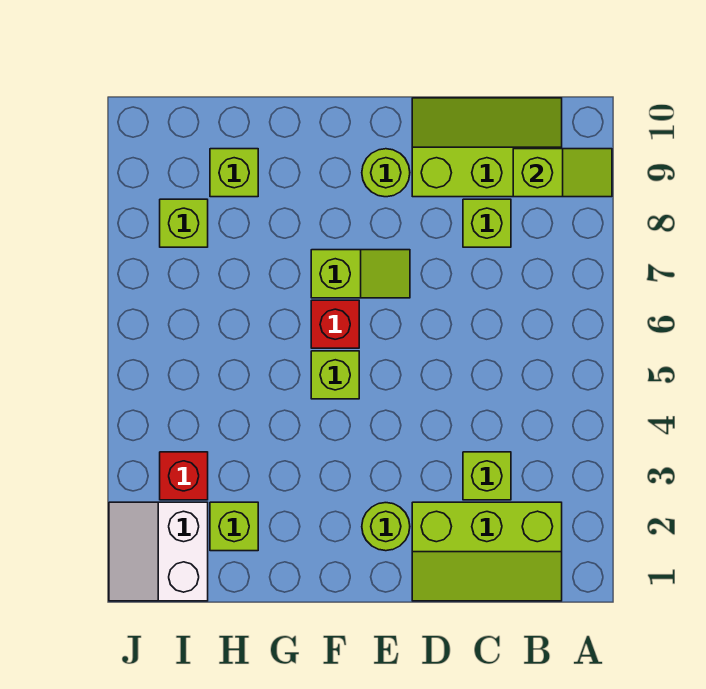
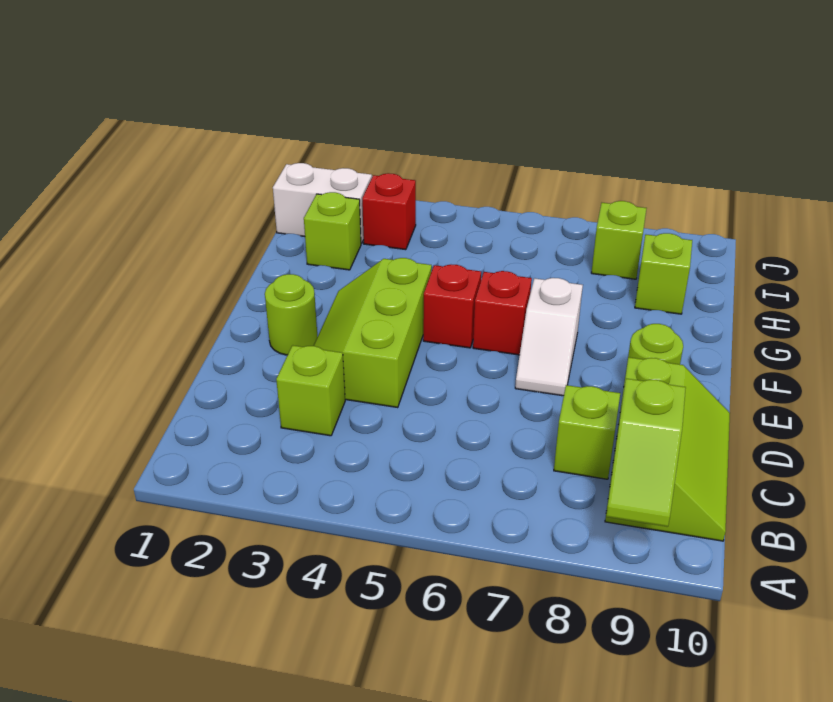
lime 2x3 slope [412,502,562,601] -> lime 2x3 slope moved to [314,258,432,407]
lime 1x2 slope [311,250,410,298] -> white 1x2 slope [515,278,583,396]
lime 1x1 brick [311,351,359,399] -> red 1x1 brick [423,265,481,348]

